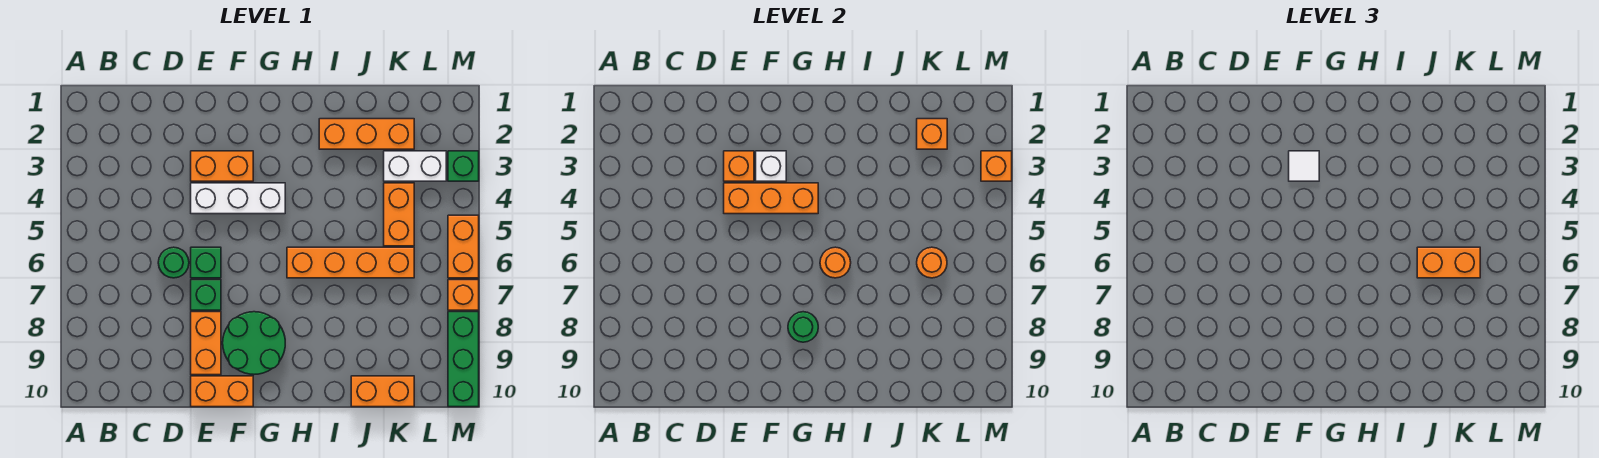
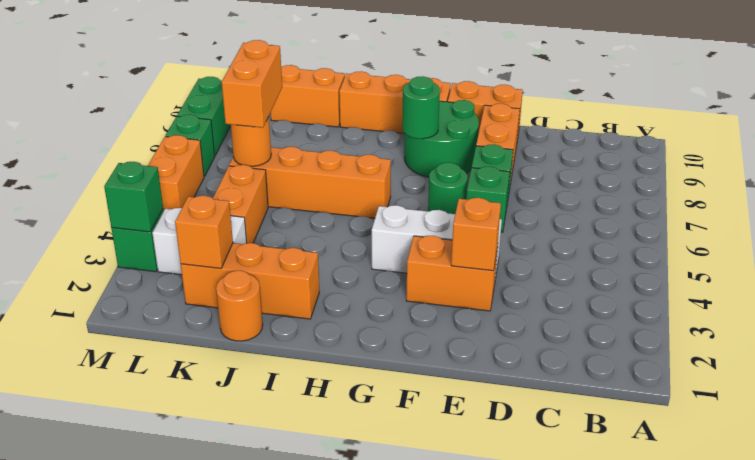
green 1x1 round brick [158,247,189,278] -> green 1x1 round brick moved to [428,162,467,214]
orange 1x3 brick [724,183,818,214] -> orange 1x3 brick moved to [339,71,451,134]
white 1x1 brick [756,151,786,181] -> none
white 1x1 tile [1289,151,1319,181] -> none
orange 1x1 round brick [820,247,851,278] -> orange 1x1 round brick moved to [216,271,263,341]
orange 1x2 brick [1417,247,1480,278] -> orange 1x2 brick turned to [222,40,282,128]
orange 1x1 brick [981,151,1012,181] -> green 1x1 brick [104,162,163,232]
orange 1x1 brick [448,280,479,310] -> green 1x1 brick [165,115,215,177]
green 1x3 brick [448,312,479,407] -> green 1x2 brick [177,77,231,155]

